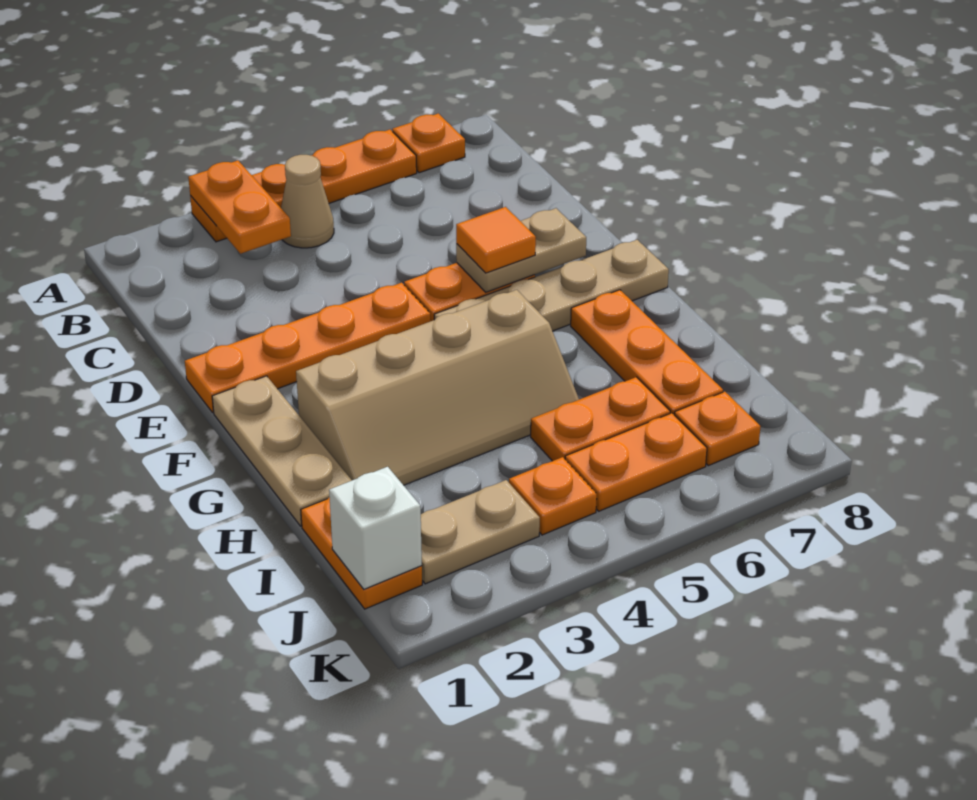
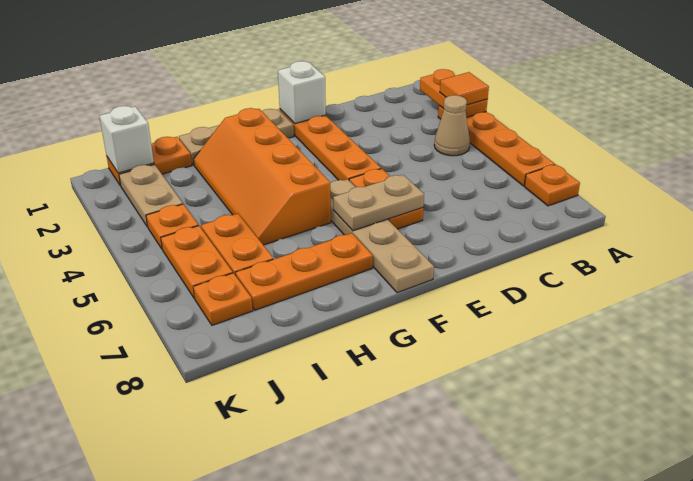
orange 1x2 plate [188,160,291,254] -> orange 1x2 plate turned to [420,69,488,117]
none -> white 1x1 brick [278,61,326,124]
tan 1x2 plate [456,208,586,292] -> tan 1x2 plate turned to [333,175,424,231]
orange 1x1 tile [456,207,536,273] -> orange 1x1 tile moved to [440,72,489,105]
tan 2x4 slope [296,290,579,485] -> orange 2x4 slope [194,108,331,245]

